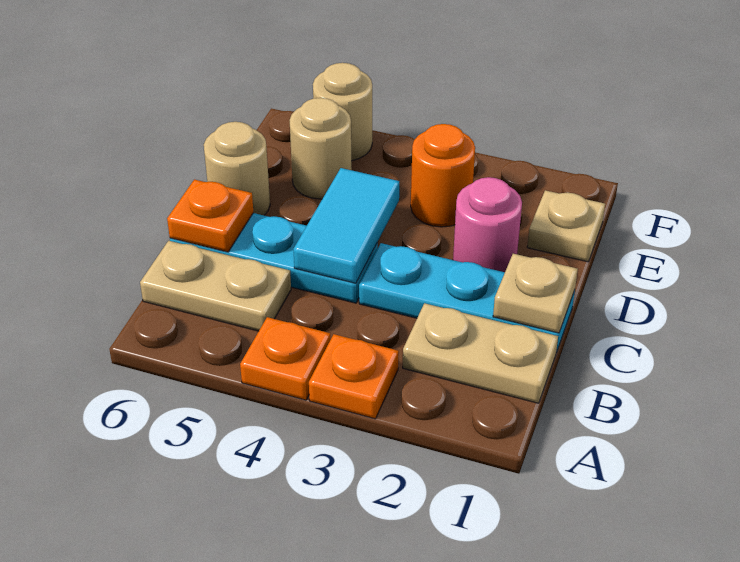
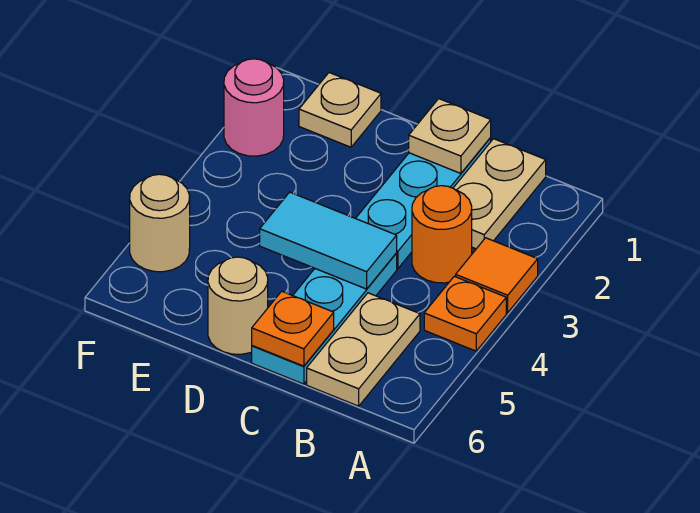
orange 1x1 plate [309,334,399,419] -> orange 1x1 tile [456,238,538,313]
pink 1x1 round brick [453,177,522,272] -> pink 1x1 round brick moved to [224,59,284,156]
orange 1x1 round brick [411,124,475,227] -> orange 1x1 round brick moved to [412,186,472,283]
tan 1x1 round brick [290,98,352,199] -> none

